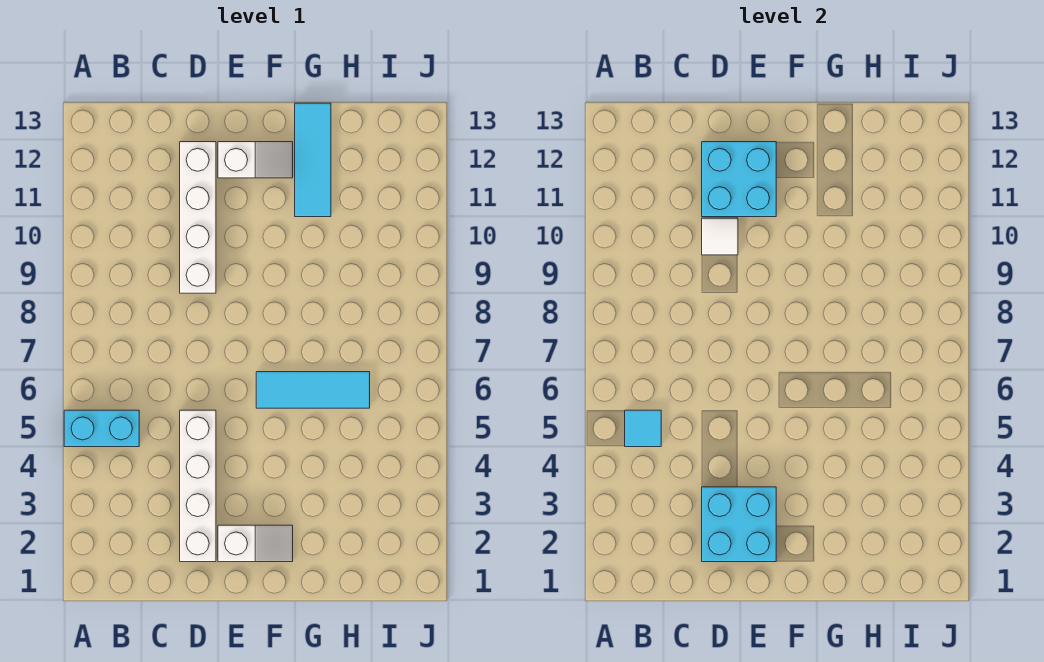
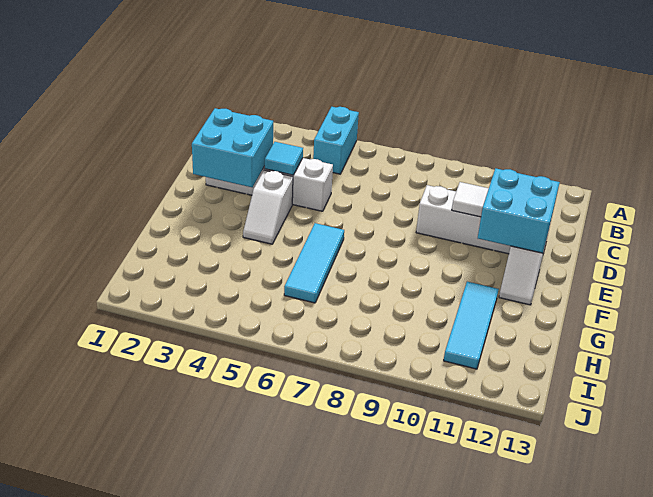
cyan 1x1 tile [625,410,661,447] -> cyan 1x1 tile moved to [265,142,303,175]
white 1x2 slope [218,525,293,562] -> white 1x2 slope moved to [243,170,293,244]
cyan 1x3 tile [295,103,331,217] -> cyan 1x3 tile turned to [444,282,499,369]

